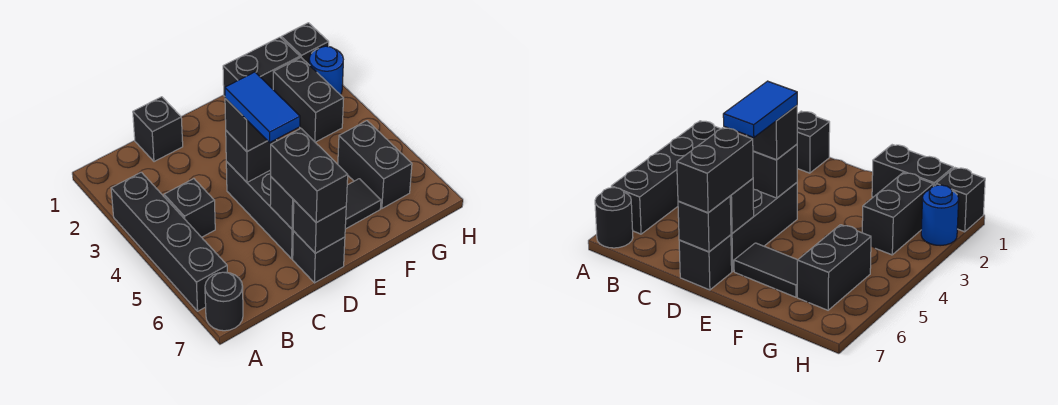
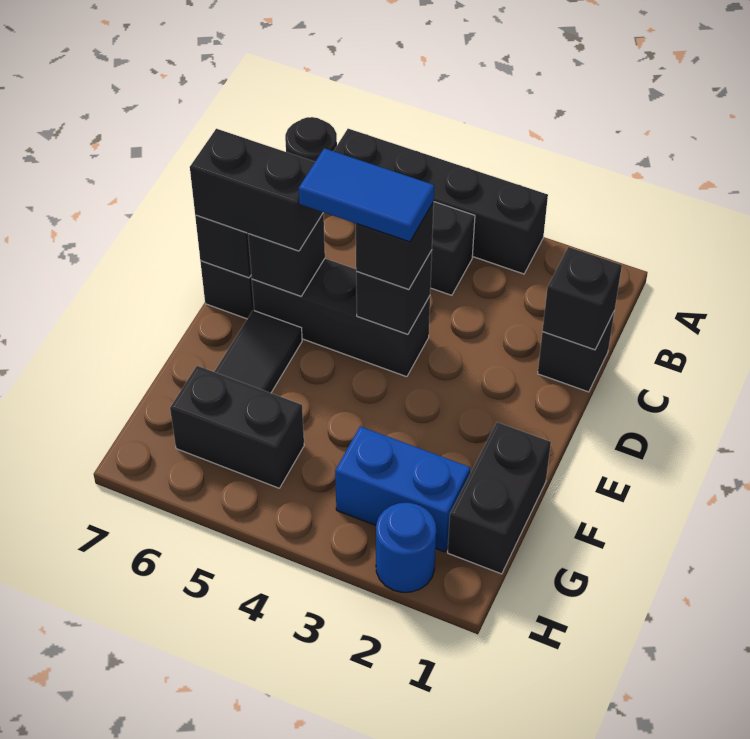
black 1x2 brick [273,58,344,142] -> blue 1x2 brick [335,426,470,552]
black 1x1 brick [281,23,329,64] -> black 1x1 brick moved to [542,247,622,350]

